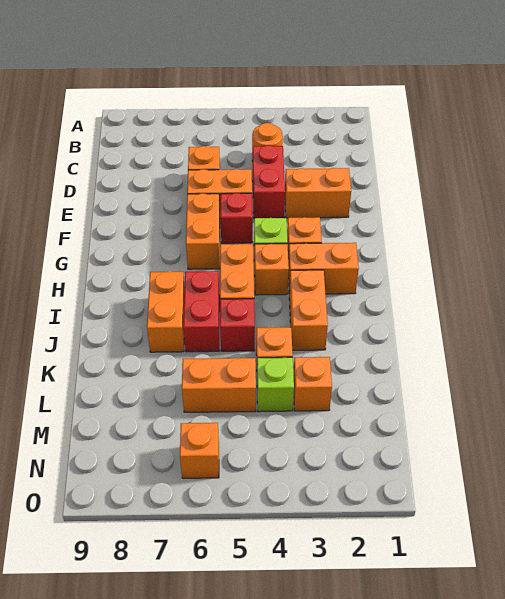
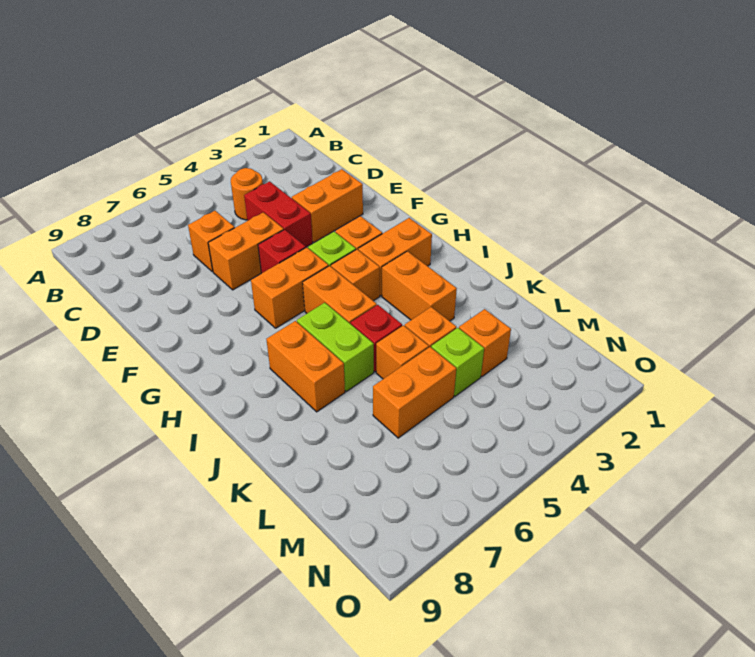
orange 1x2 brick [186,193,220,269] -> orange 1x2 brick turned to [251,247,328,328]
red 1x2 brick [184,271,220,352] -> lime 1x2 brick [297,303,374,391]
orange 1x1 brick [180,423,219,478] -> orange 1x1 brick moved to [376,325,429,379]

